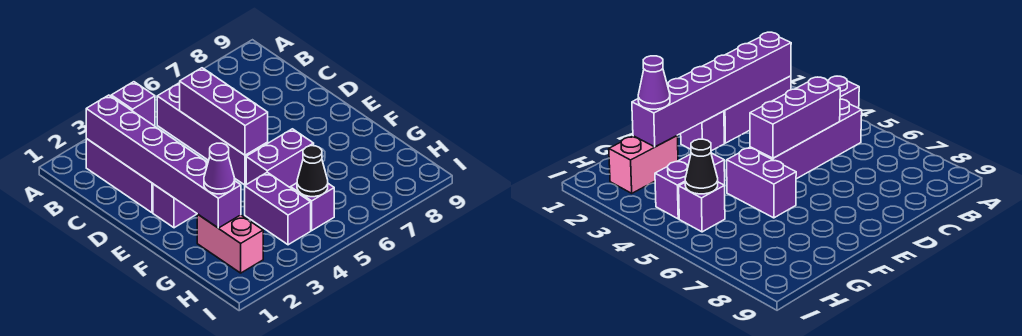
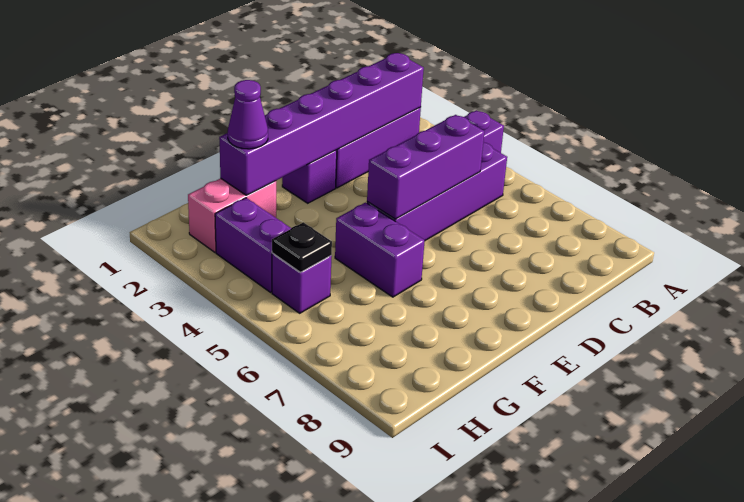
purple 1x2 brick [245,172,311,245] -> purple 1x2 brick turned to [215,198,291,292]
black 1x1 cone [297,146,328,197] -> black 1x1 plate [272,222,332,273]

